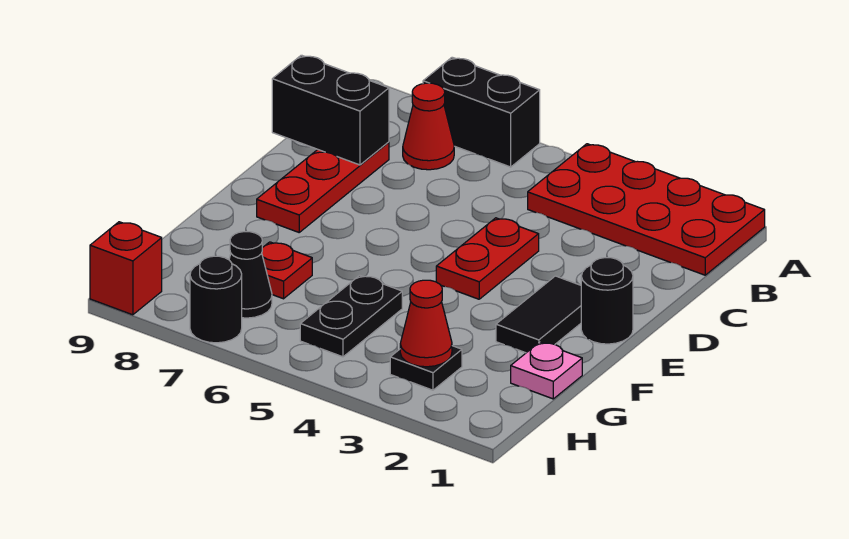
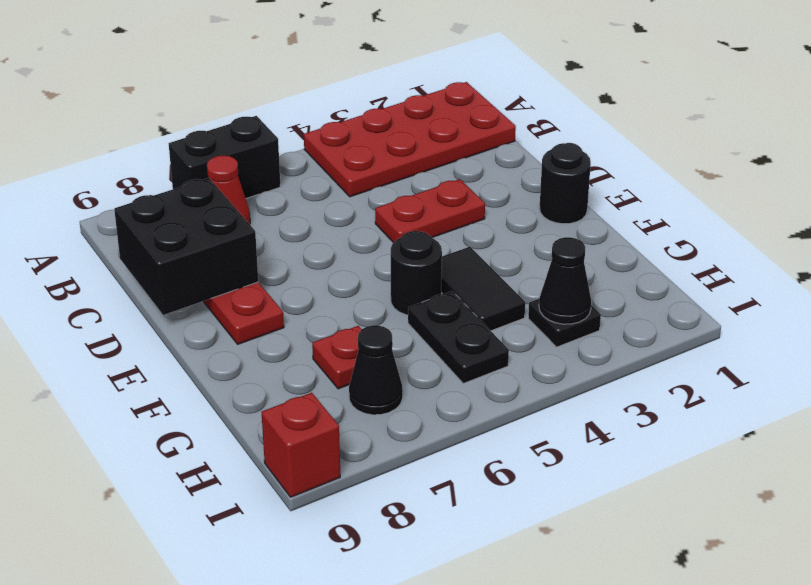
black 1x2 brick [272,55,389,165] -> black 2x2 brick [114,178,258,315]
red 1x2 plate [436,218,539,299] -> red 1x2 plate turned to [375,179,485,243]
black 1x2 tile [496,276,581,353] -> black 1x2 tile moved to [441,247,525,331]
pink 1x1 plate [511,342,582,399] -> none
red 1x1 cone [400,280,452,367] -> black 1x1 cone [539,237,591,324]
black 1x1 round brick [190,256,242,343] -> black 1x1 round brick moved to [391,231,442,315]

